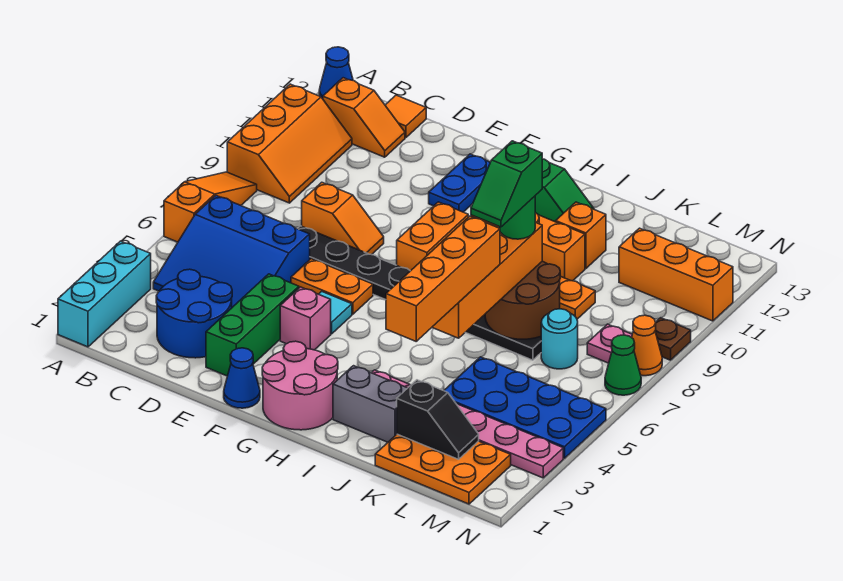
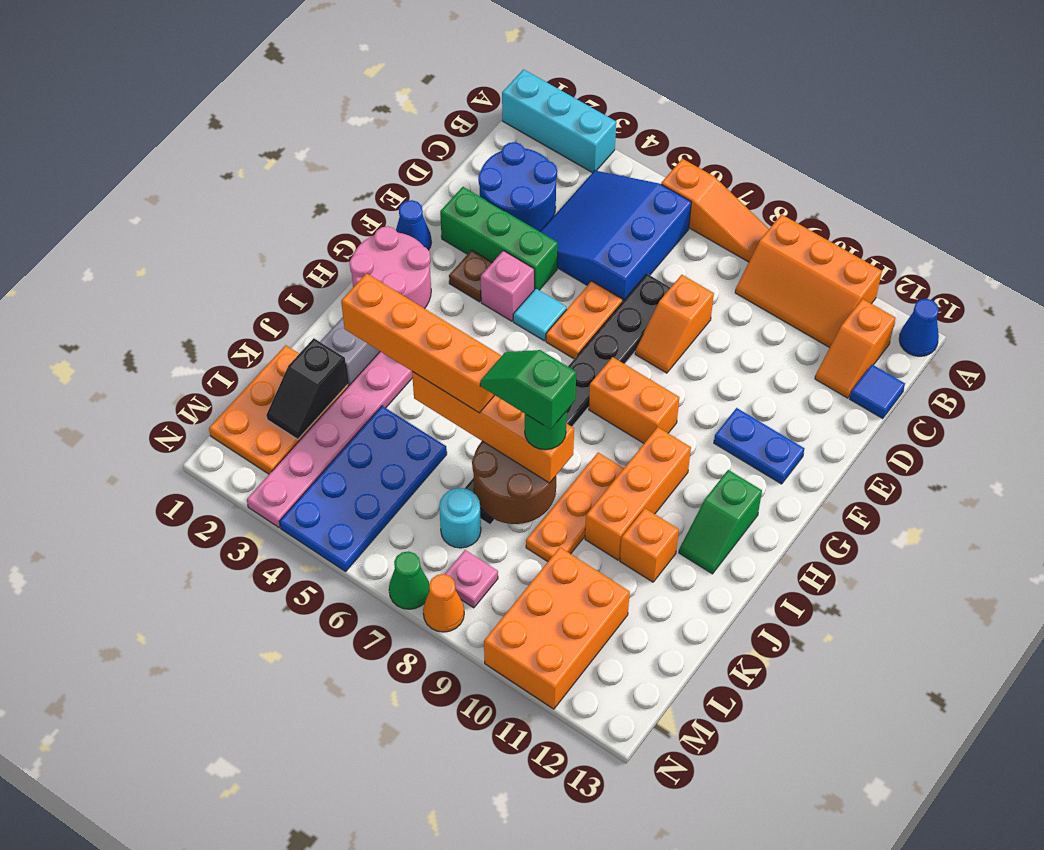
orange 1x1 tile [385,95,426,138] -> blue 1x1 tile [850,365,905,419]
orange 1x3 brick [619,228,733,321] -> orange 2x3 brick [484,548,630,709]
brown 1x1 plate [655,318,691,360] -> brown 1x1 plate moved to [449,250,493,302]

